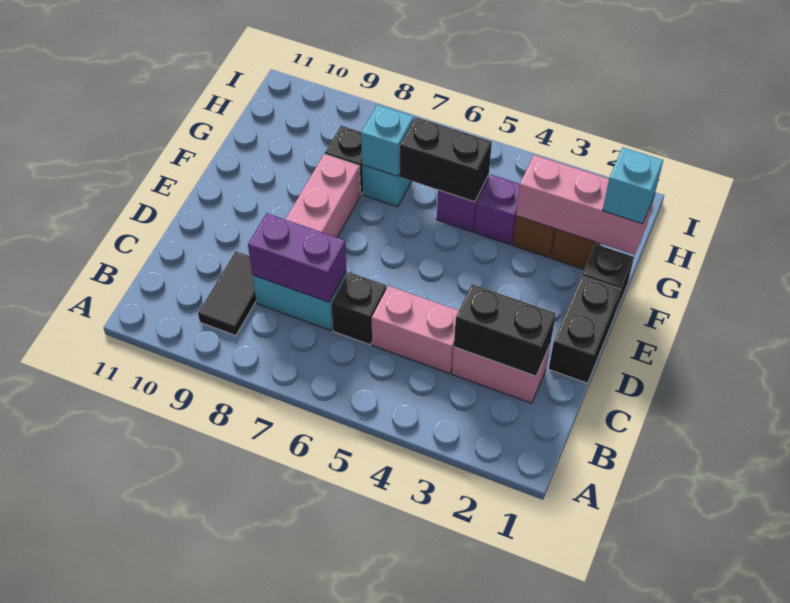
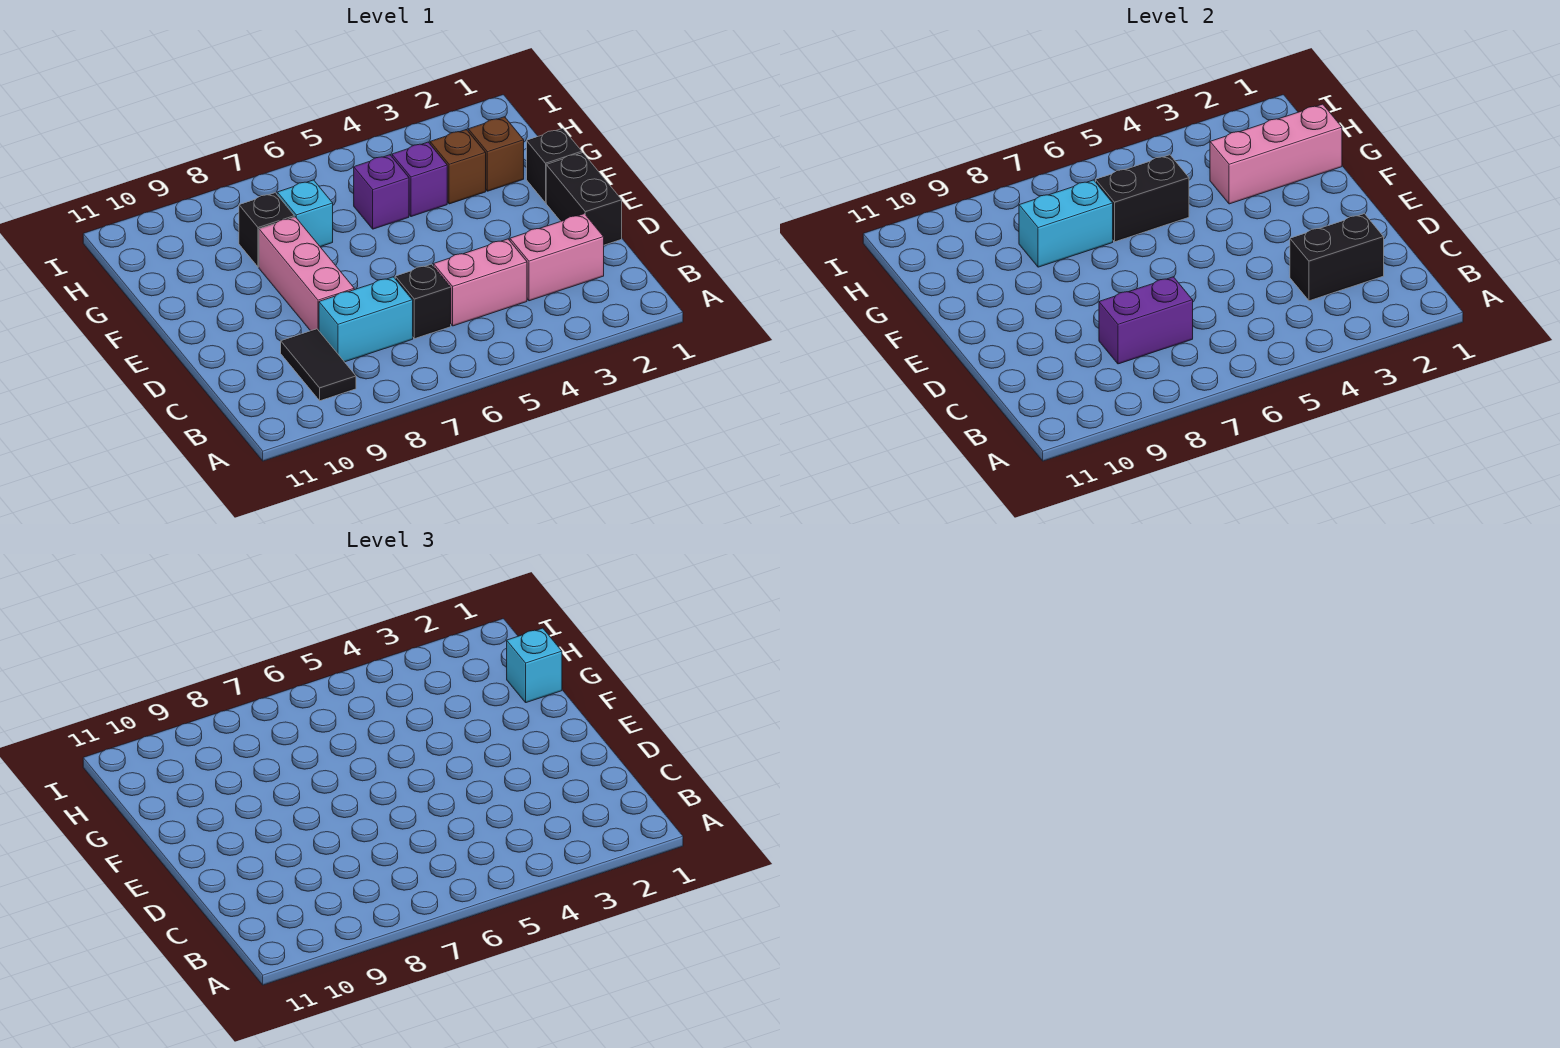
cyan 1x1 brick [361,105,414,176] -> cyan 1x2 brick [1019,180,1113,267]

